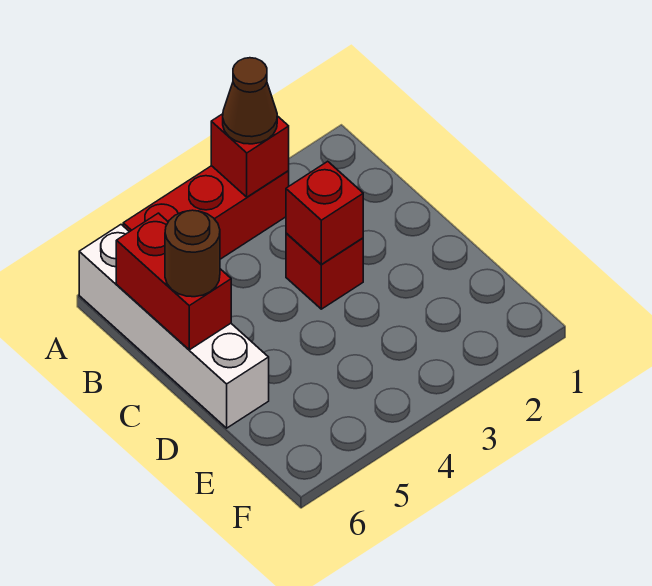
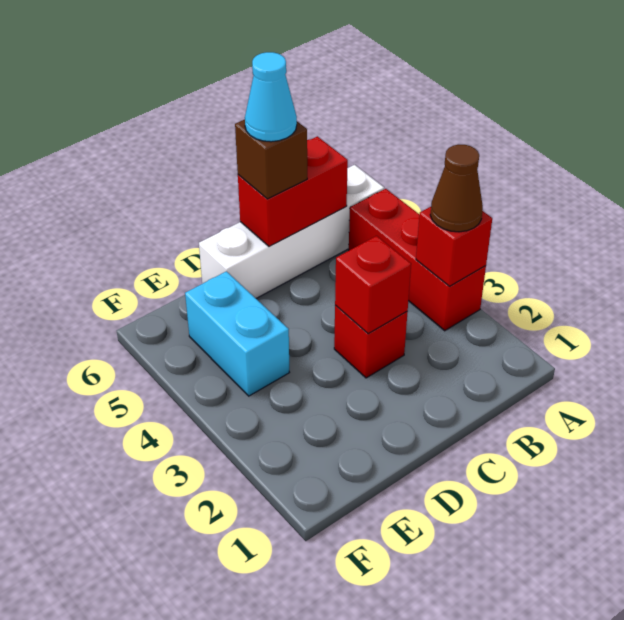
brown 1x1 round brick [165,210,220,297] -> brown 1x1 brick [235,119,307,199]
none -> cyan 1x1 cone [245,52,297,142]
none -> cyan 1x2 brick [185,271,289,396]

